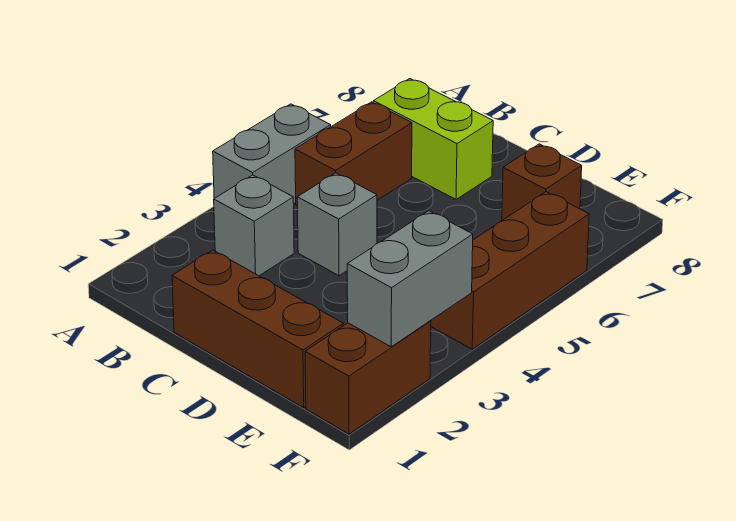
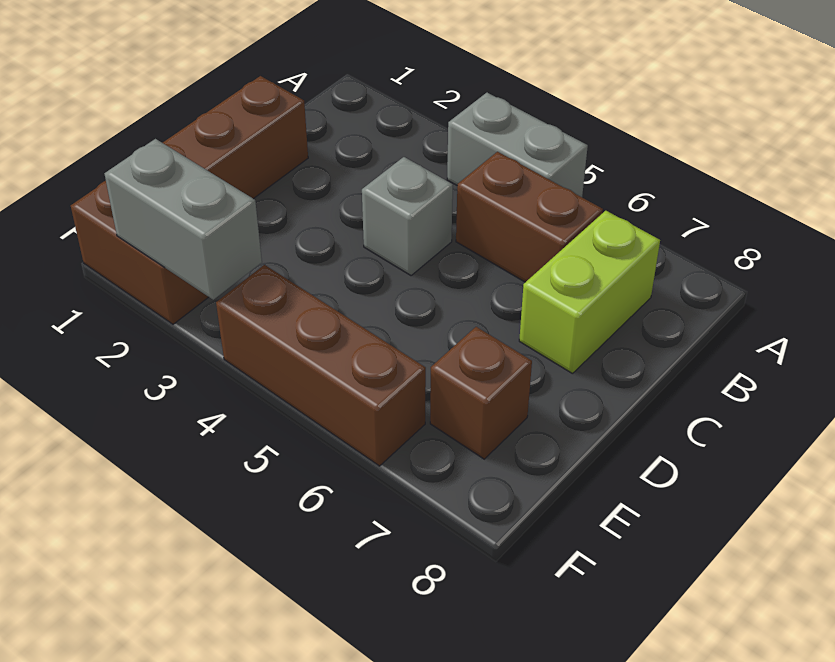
grey 1x1 brick [214,175,294,276] -> none

